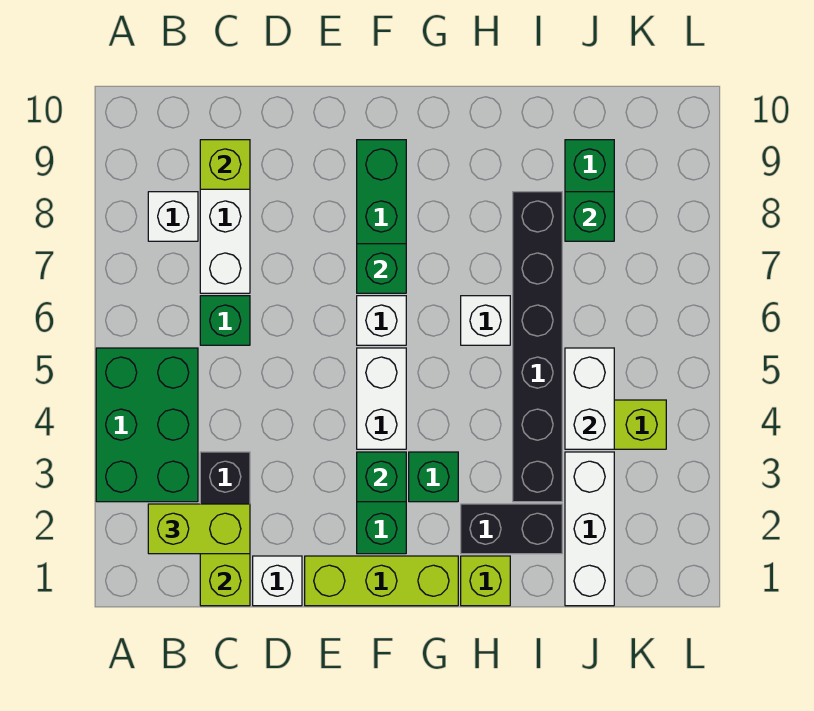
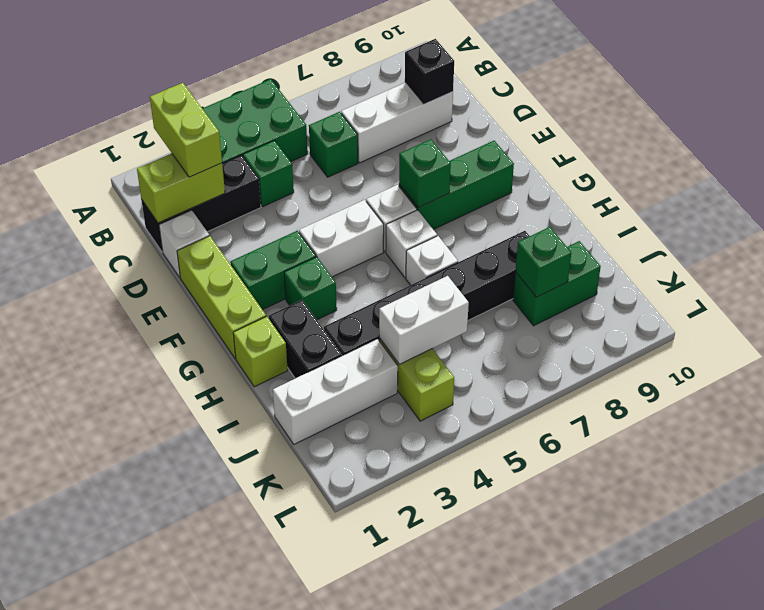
white 1x1 brick [148,192,198,241] -> white 1x1 brick moved to [386,210,437,278]
lime 1x1 brick [200,140,250,189] -> black 1x1 brick [405,39,454,105]
green 1x1 brick [357,452,406,502] -> green 1x1 brick moved to [243,140,294,206]

